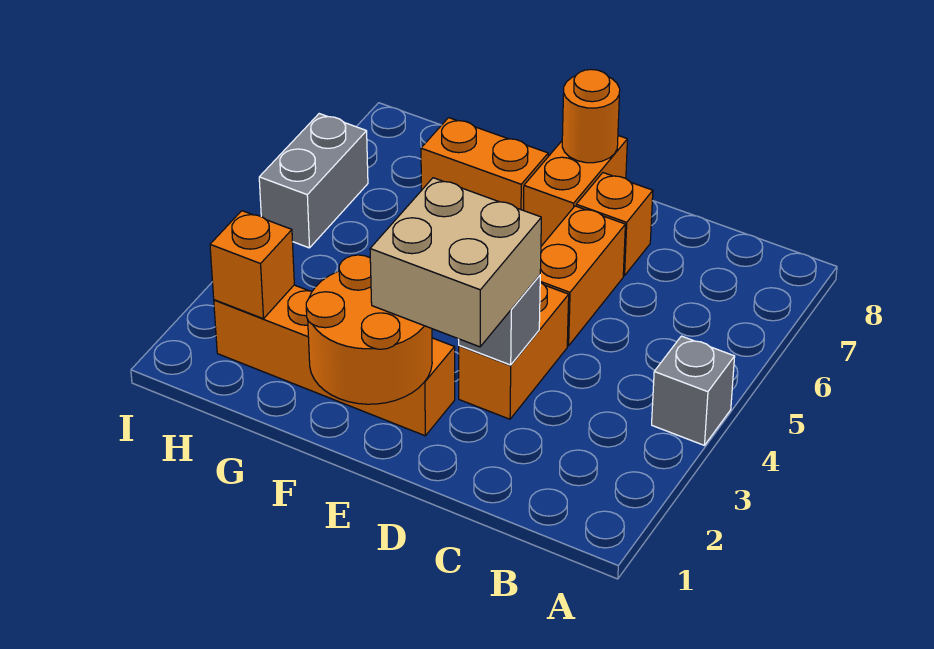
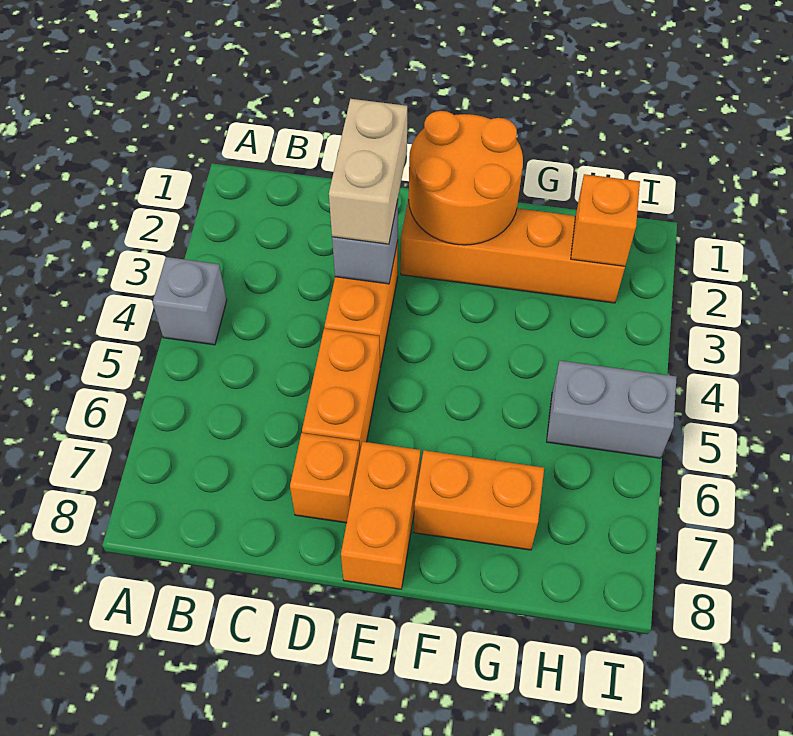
tan 2x2 brick [370,178,541,347] -> tan 1x2 brick [329,99,407,244]
orange 1x1 round brick [562,69,620,163] -> none
grey 1x2 brick [259,114,368,248] -> grey 1x2 brick turned to [547,361,677,458]

